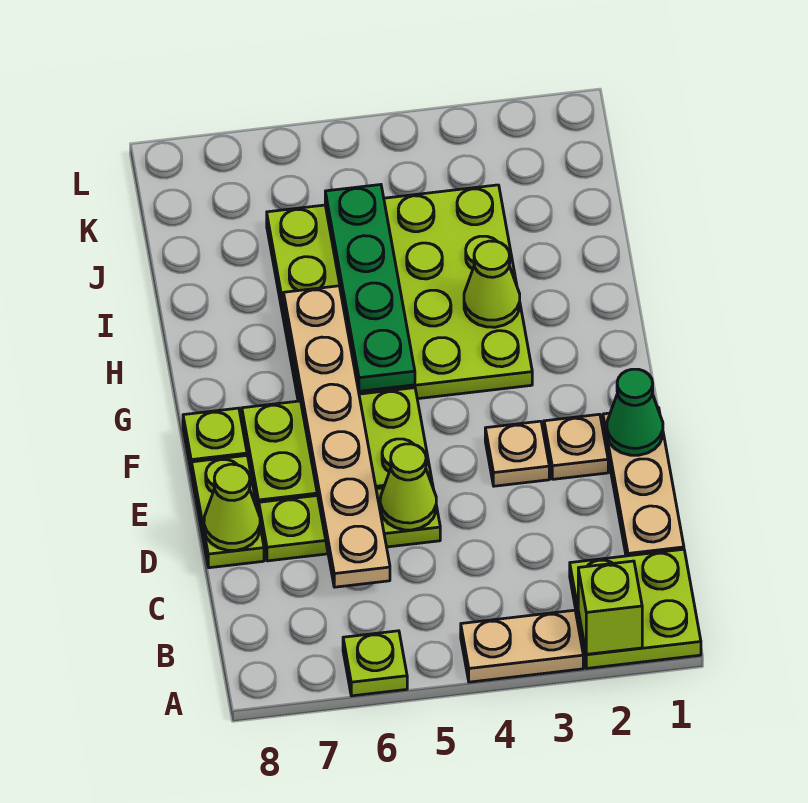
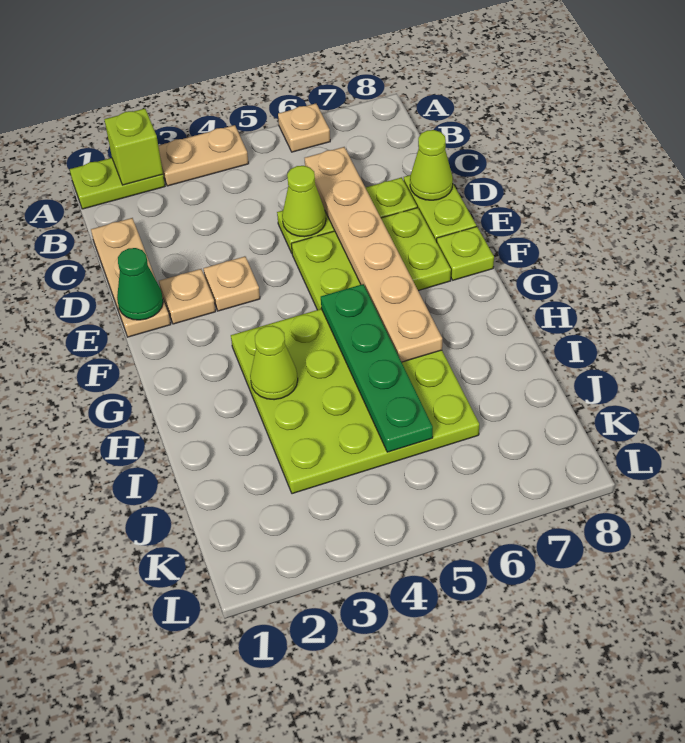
lime 2x2 plate [570,549,701,668] -> lime 1x2 plate [70,158,165,209]
lime 1x1 plate [343,631,407,696] -> tan 1x1 plate [278,103,330,152]

